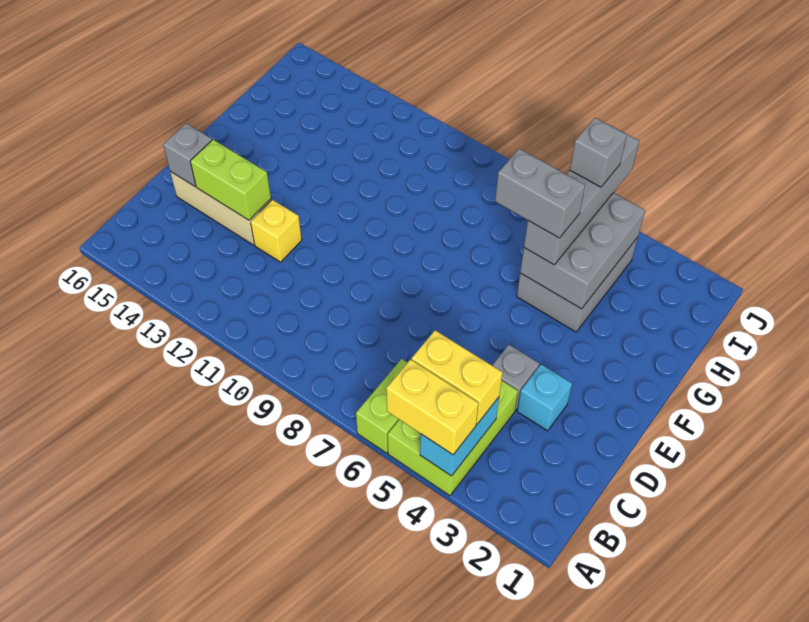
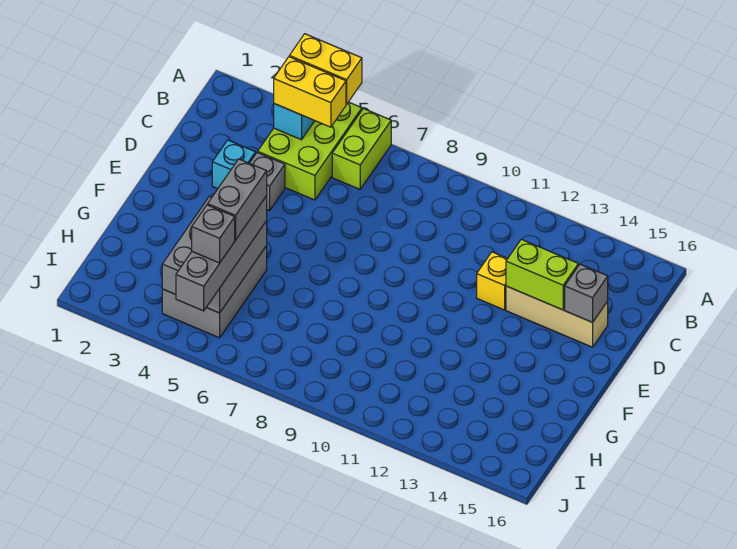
grey 1x2 brick [495,149,585,238] -> grey 1x2 brick turned to [208,159,267,240]

